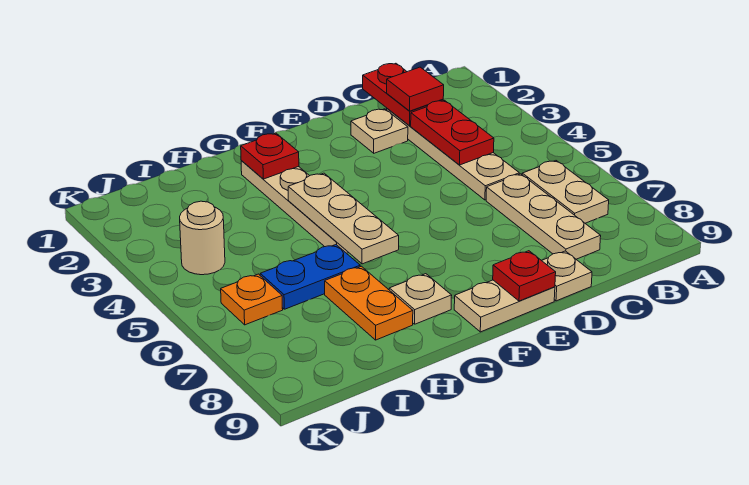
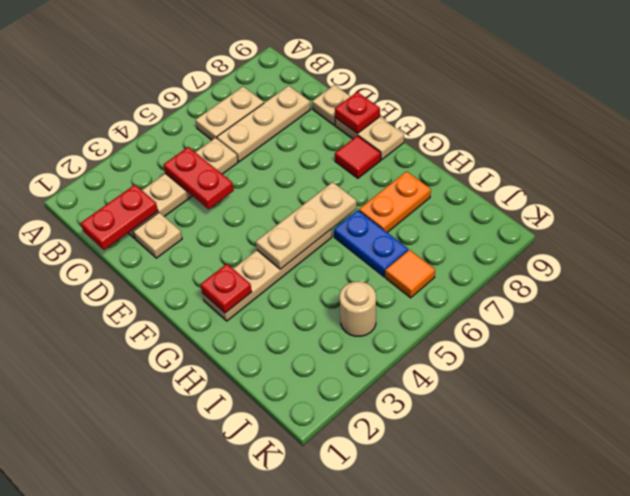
red 1x1 tile [387,67,444,111] -> red 1x1 tile moved to [335,136,381,178]
red 1x2 plate [411,101,494,165] -> red 1x2 plate turned to [163,147,234,209]
tan 1x1 plate [389,274,452,324] -> none
orange 1x1 plate [221,274,283,325] -> orange 1x1 tile [385,250,435,298]

